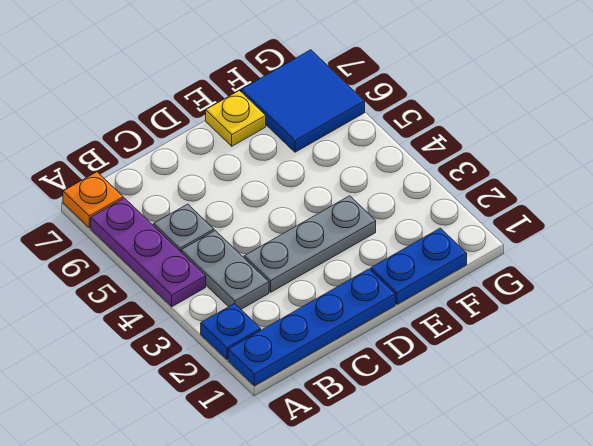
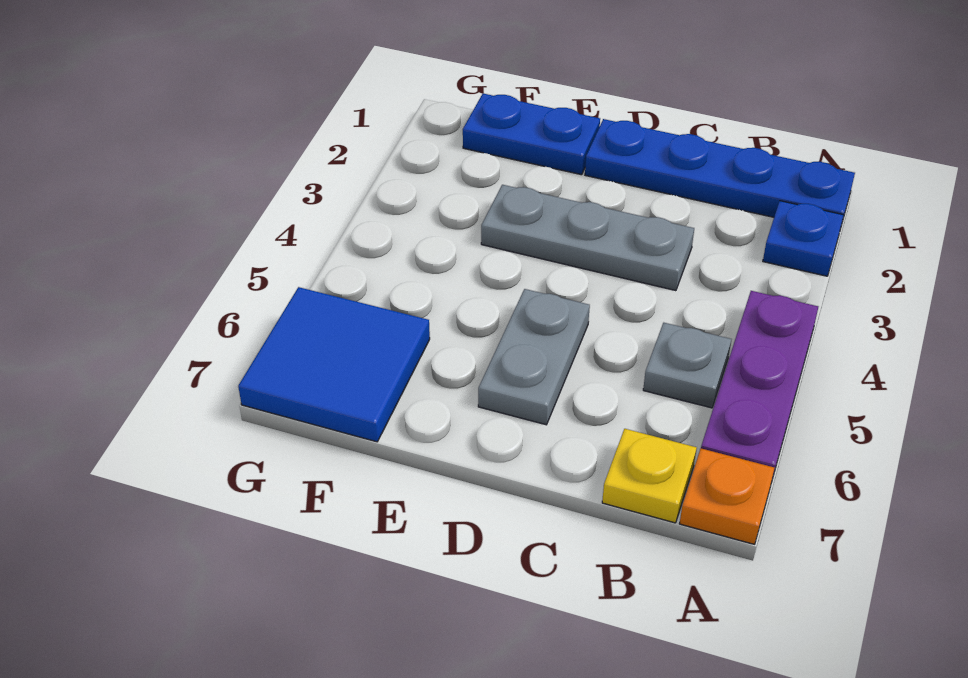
grey 1x2 plate [181,231,269,309] -> grey 1x2 plate moved to [478,289,590,425]
yellow 1x1 plate [206,91,266,146] -> yellow 1x1 plate moved to [602,429,697,523]

